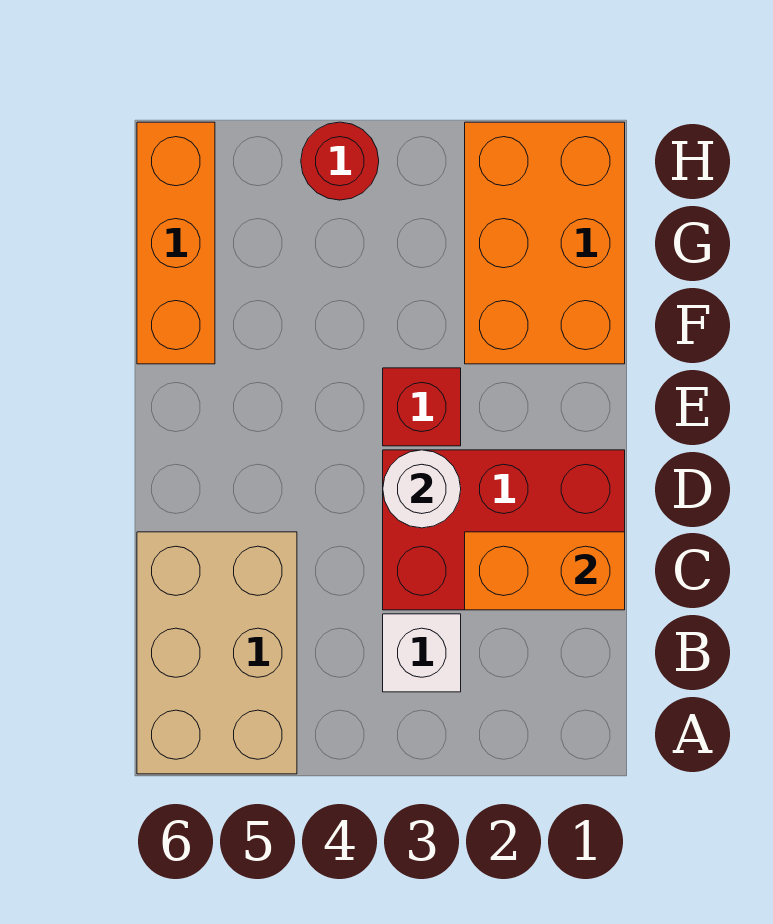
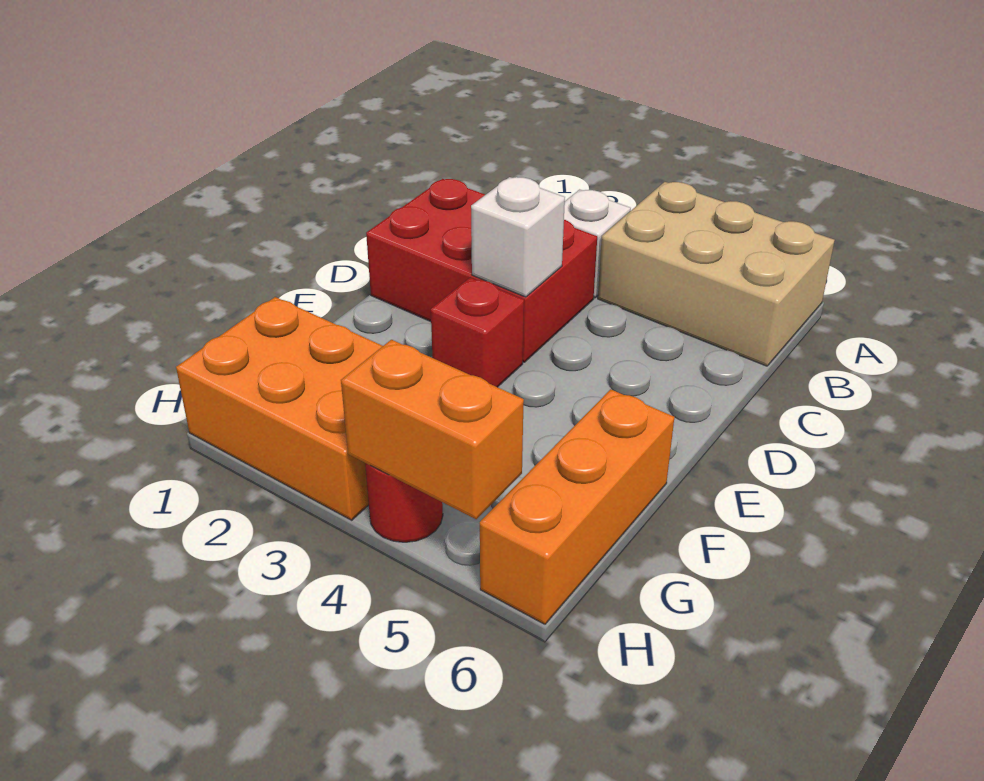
tan 2x3 brick [137,532,297,774] -> tan 2x3 brick turned to [598,182,835,366]
orange 1x2 brick [465,532,625,610] -> orange 1x2 brick moved to [341,340,524,519]
white 1x1 round brick [383,450,461,528] -> white 1x1 brick [471,177,565,297]
orange 2x3 brick [465,122,625,364] -> orange 2x3 brick turned to [176,297,383,520]

